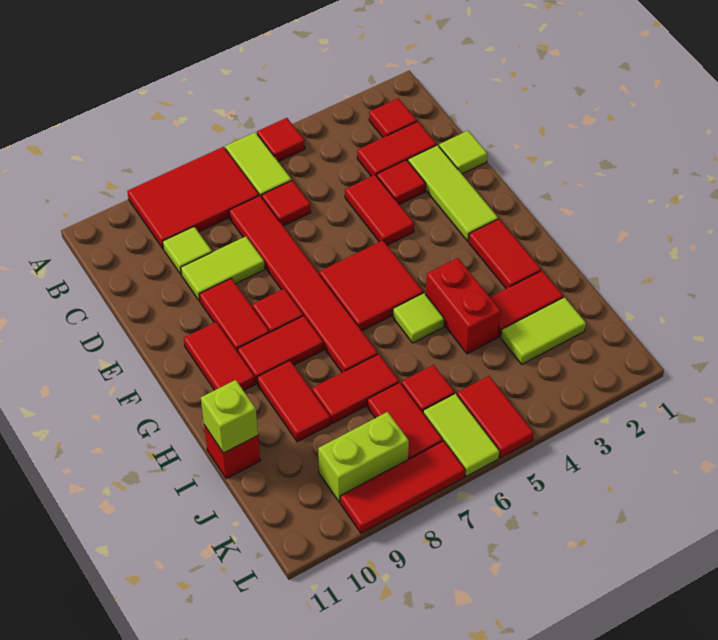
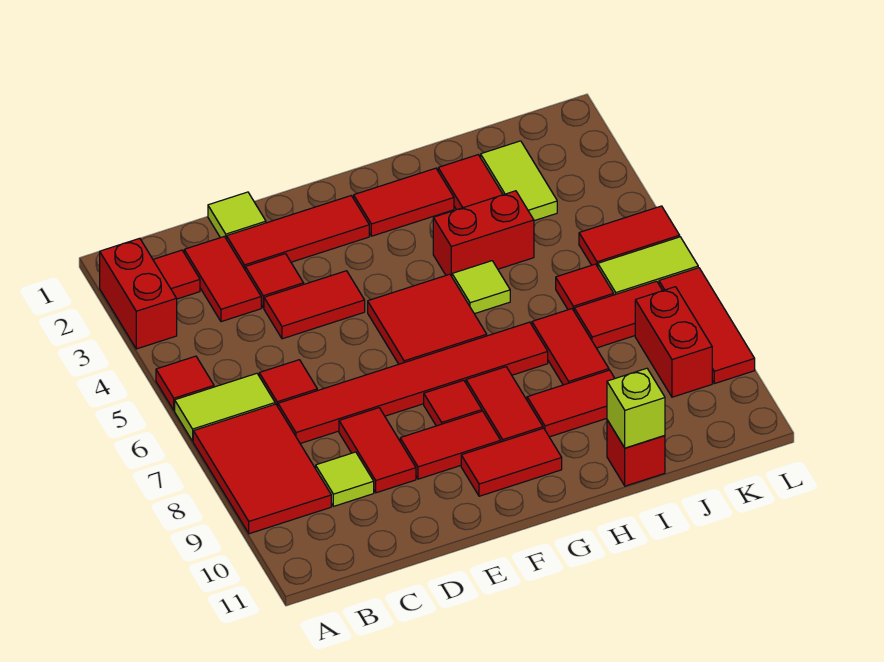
none -> red 1x2 brick [100,238,177,349]
lime 1x3 tile [408,145,498,241] -> red 1x3 tile [227,196,369,269]
lime 1x2 tile [181,236,265,301] -> red 1x2 tile [339,408,416,493]
lime 1x2 brick [318,412,409,502] -> red 1x2 brick [635,287,712,397]

